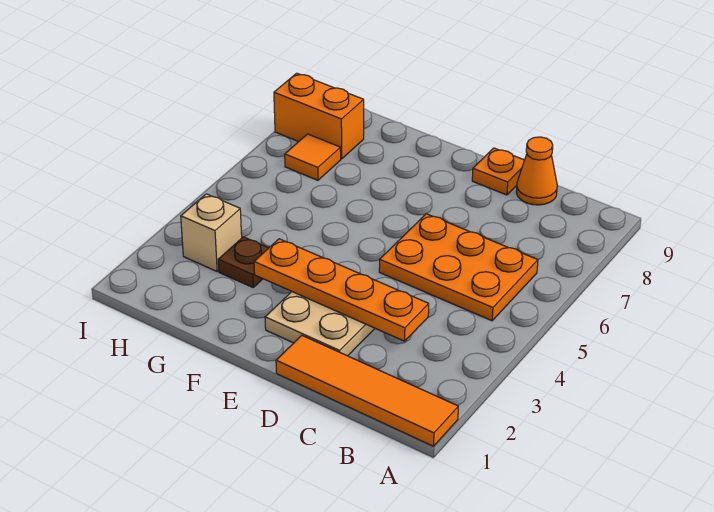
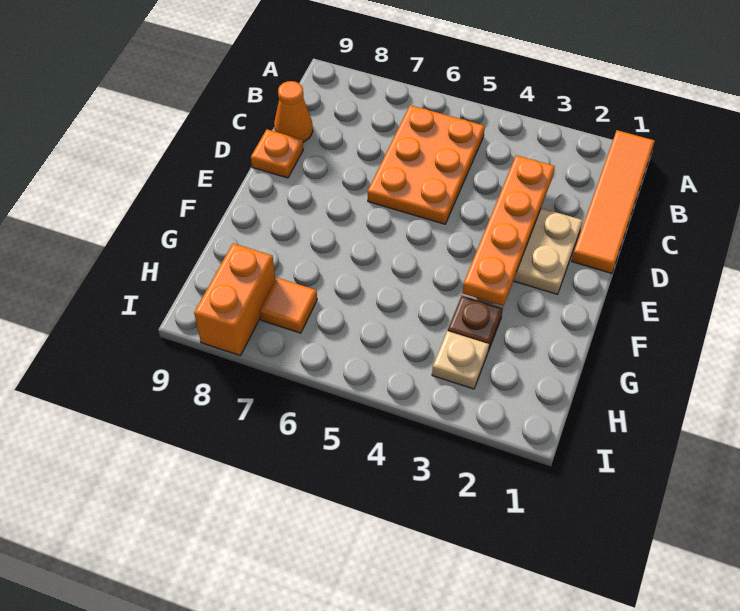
tan 1x1 brick [181,194,242,271] -> tan 1x1 plate [432,331,489,389]

